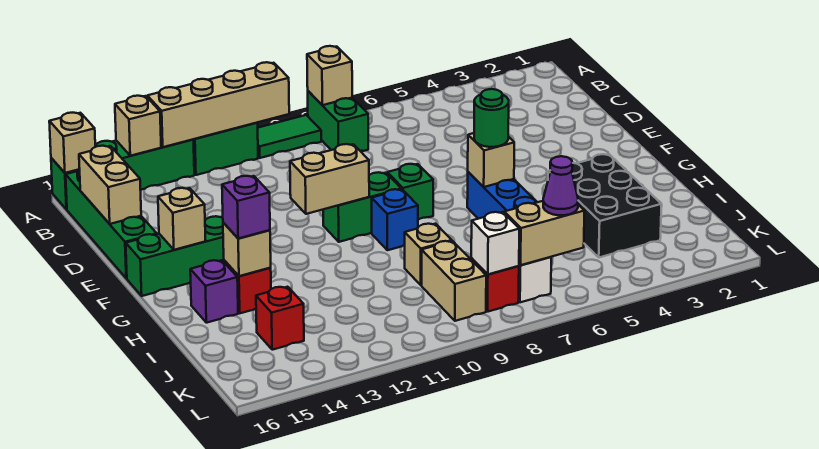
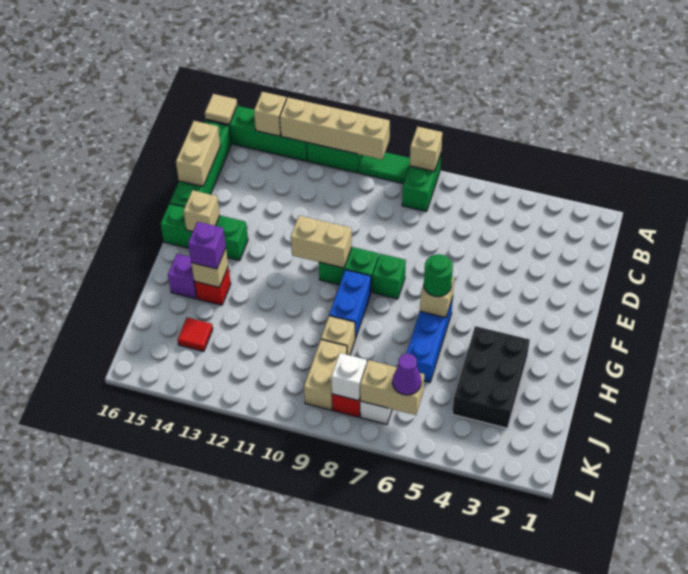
tan 1x1 brick [49,113,95,173] -> tan 1x1 tile [205,94,237,125]
blue 1x1 brick [372,189,418,250] -> blue 1x2 brick [329,270,371,338]
red 1x1 brick [256,287,304,350] -> red 1x1 tile [178,318,213,351]

